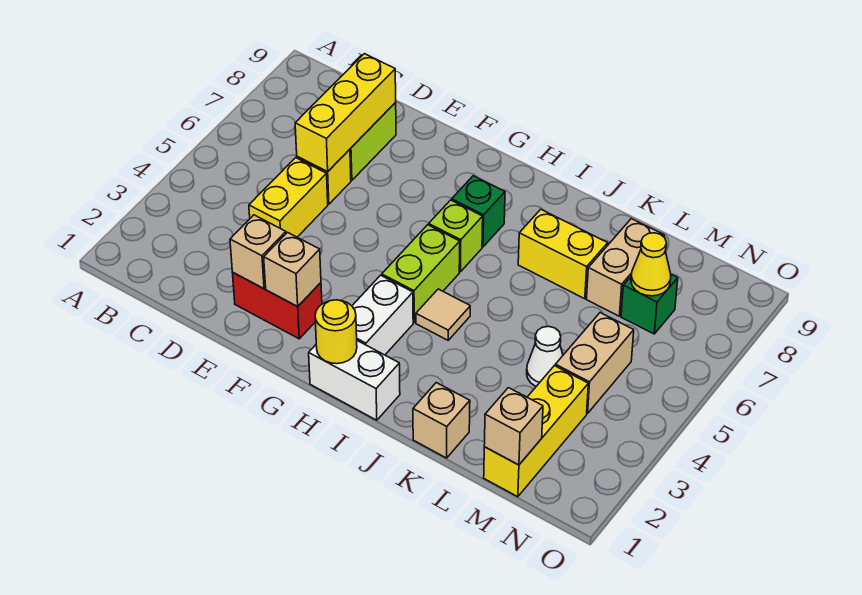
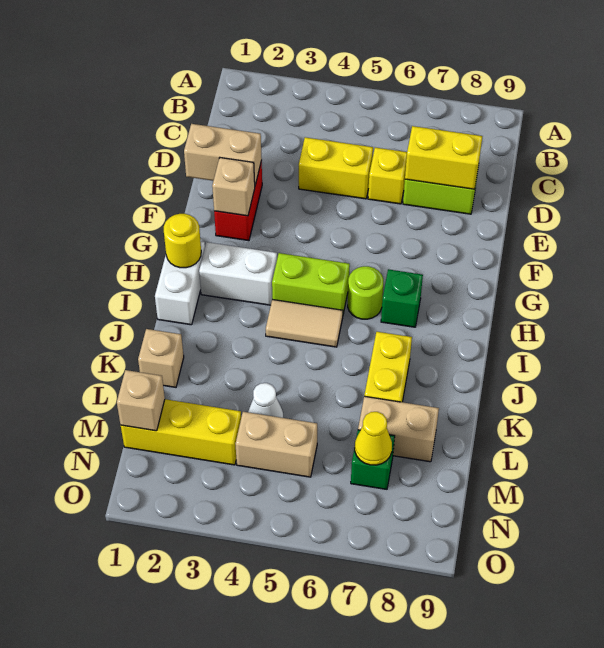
yellow 1x3 brick [295,54,396,172] -> yellow 1x2 brick [405,126,482,189]
tan 1x1 brick [230,215,286,289] -> tan 1x2 brick [184,124,262,185]
lime 1x1 brick [429,200,483,272] -> lime 1x1 round brick [348,266,383,319]
tan 1x1 tile [416,289,470,340] -> tan 1x2 tile [266,299,343,347]

